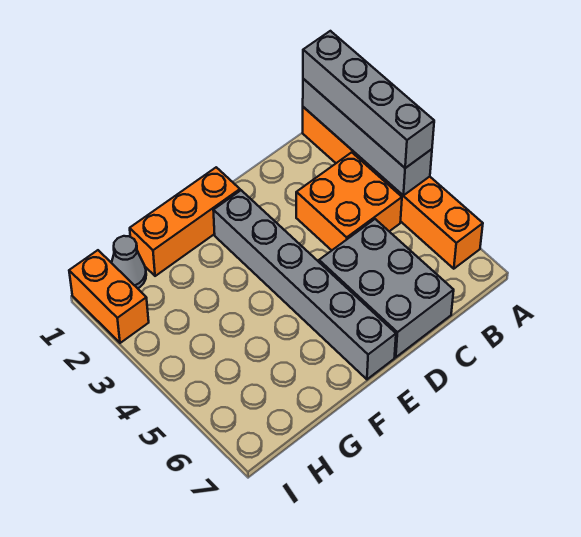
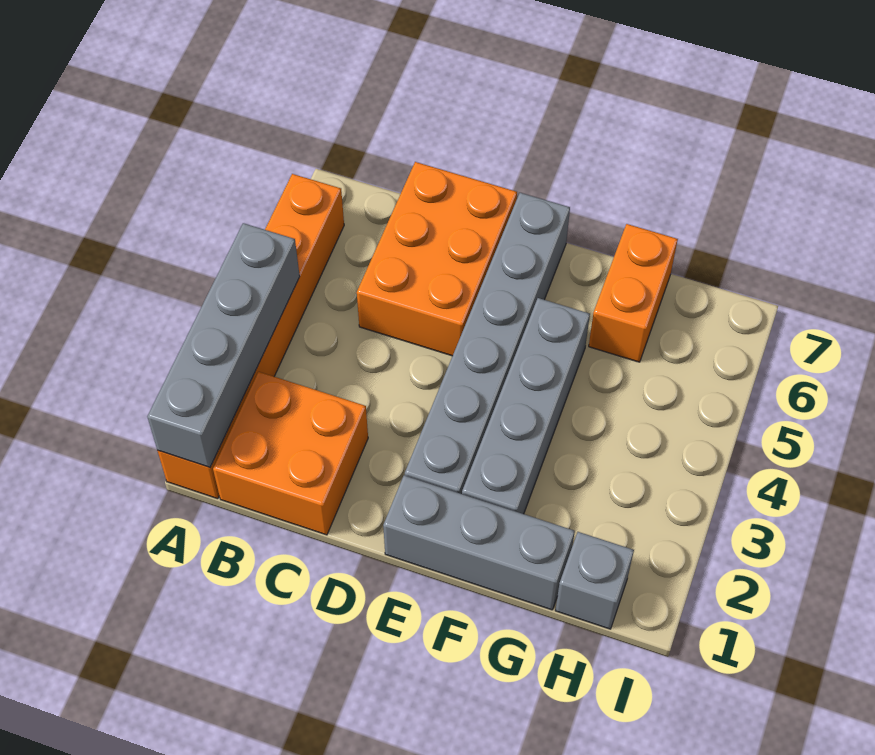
grey 1x4 brick [303,31,434,168] -> grey 1x4 brick moved to [462,298,590,514]
orange 2x2 brick [296,152,402,250] -> orange 2x2 brick moved to [213,372,368,535]
grey 2x3 brick [319,219,454,357] -> orange 2x3 brick [357,162,517,356]
orange 1x3 brick [130,167,240,276] -> grey 1x3 brick [383,475,575,610]
grey 1x1 cone [112,236,146,288] -> grey 1x1 brick [555,532,634,629]
orange 1x2 brick [69,250,149,343] -> orange 1x2 brick moved to [589,224,678,362]

